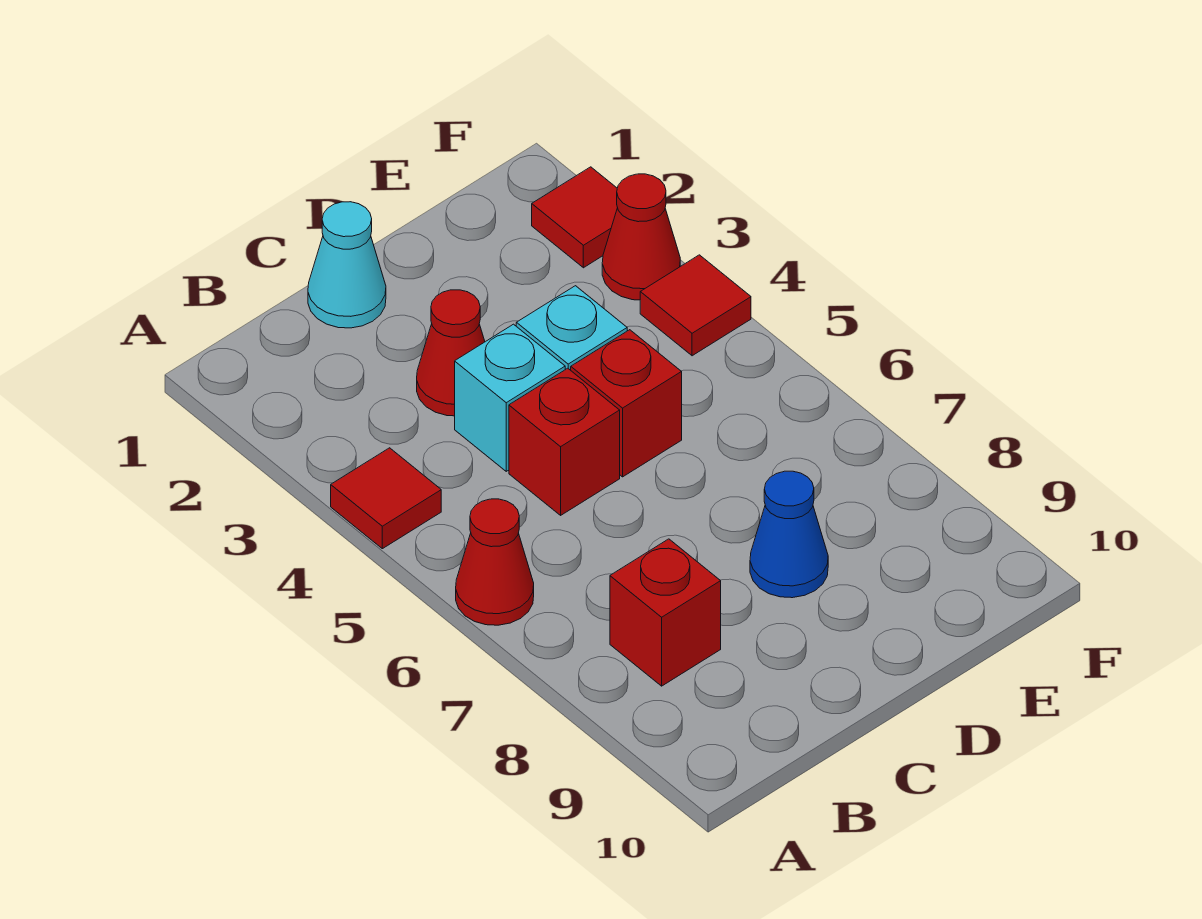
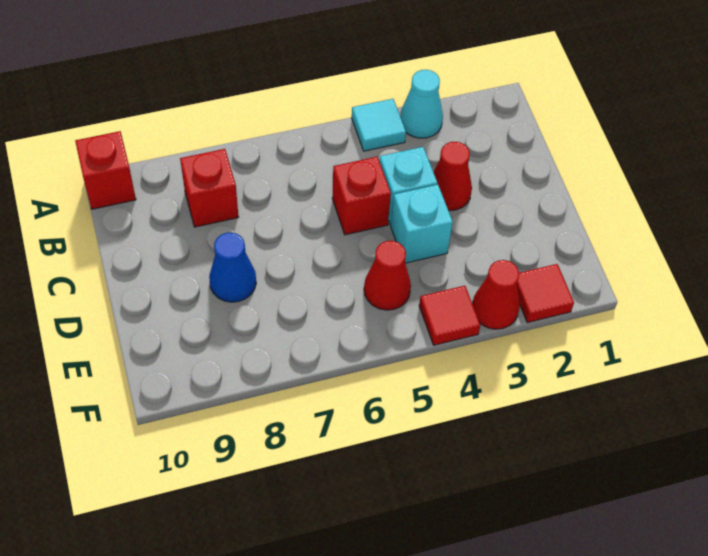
red 1x1 tile [331,448,441,549] -> cyan 1x1 tile [352,99,406,151]
red 1x1 cone [456,499,534,625] -> red 1x1 cone moved to [364,241,411,310]
cyan 1x1 cone [308,202,386,328] -> cyan 1x1 cone moved to [400,70,443,138]
red 1x1 brick [571,330,682,477] -> red 1x1 brick moved to [75,131,136,209]

